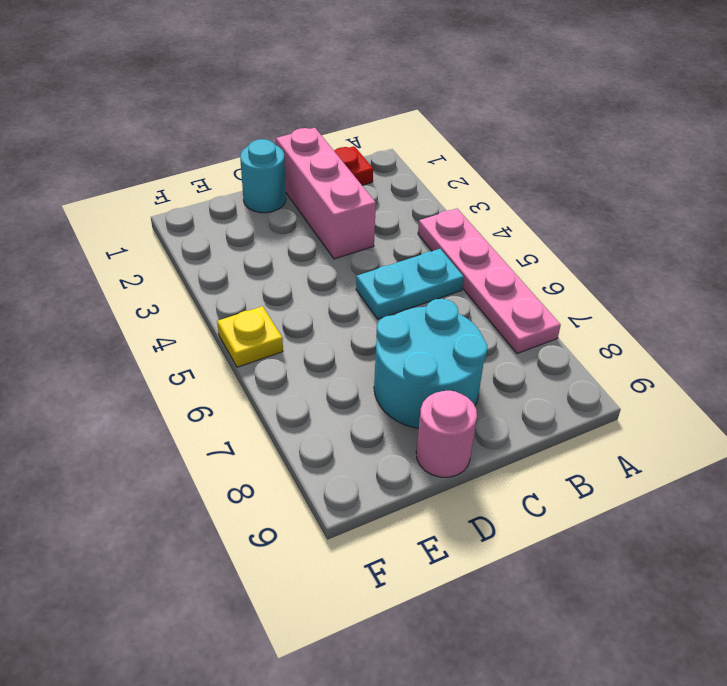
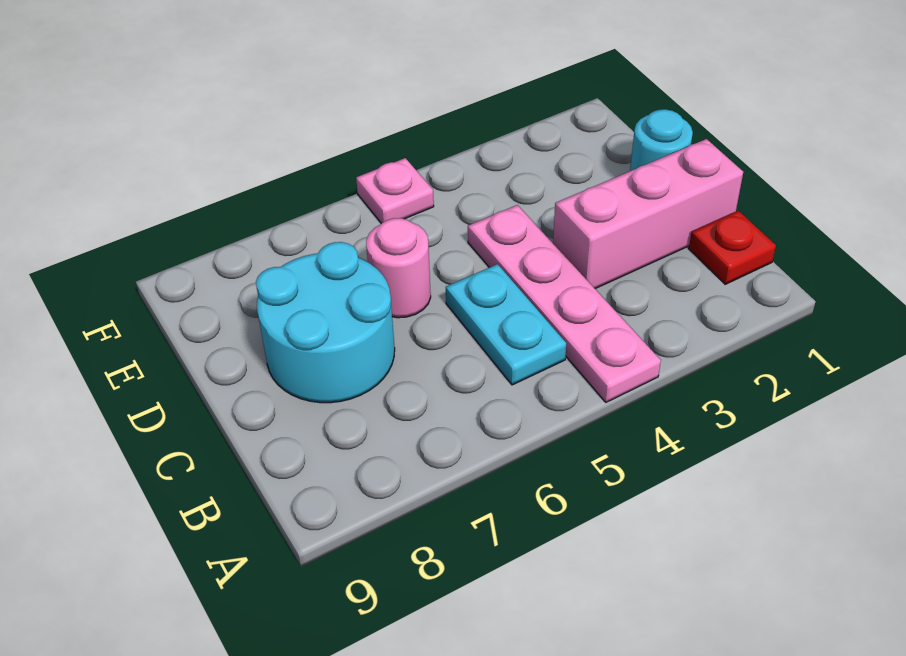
pink 1x4 plate [418,209,561,354] -> pink 1x4 plate turned to [468,205,661,402]
pink 1x1 round brick [416,390,477,477] -> pink 1x1 round brick moved to [366,218,431,318]
yellow 1x1 plate [217,306,283,367] -> pink 1x1 plate [356,158,434,223]

